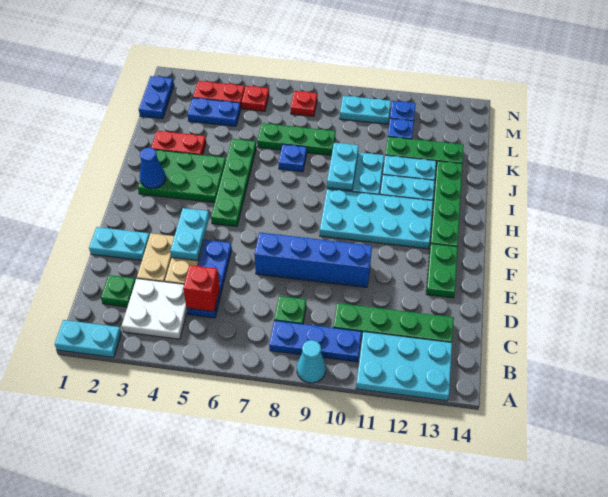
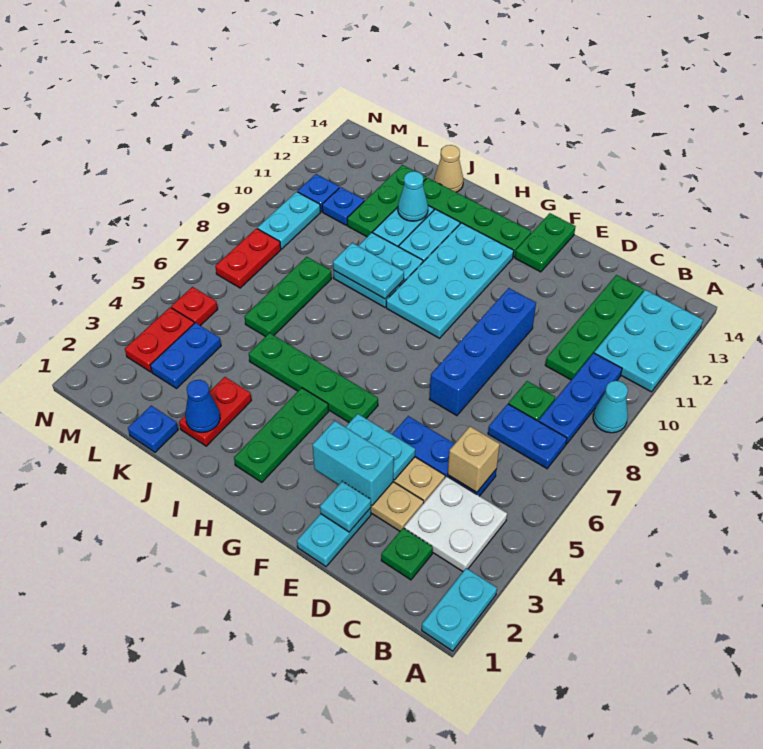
red 1x1 brick [183,265,220,312] -> tan 1x1 brick [448,426,500,492]
none -> cyan 1x1 plate [320,481,371,532]
none -> cyan 1x2 brick [313,421,394,506]
green 1x2 plate [426,244,458,298] -> green 1x2 plate turned to [515,213,576,272]
green 2x3 plate [138,150,226,203] -> green 1x3 plate [234,388,329,482]
blue 1x1 cone [140,148,166,189] -> blue 1x1 cone moved to [185,380,220,433]
blue 1x1 plate [278,144,307,172] -> blue 1x1 plate moved to [128,406,178,452]
none -> cyan 1x1 cone [398,171,428,221]
none -> tan 1x1 cone [434,145,463,192]
blue 1x2 plate [139,76,174,119] -> blue 1x2 plate moved to [488,404,567,468]
red 1x1 plate [291,91,317,116] -> red 1x2 plate [215,228,281,288]

